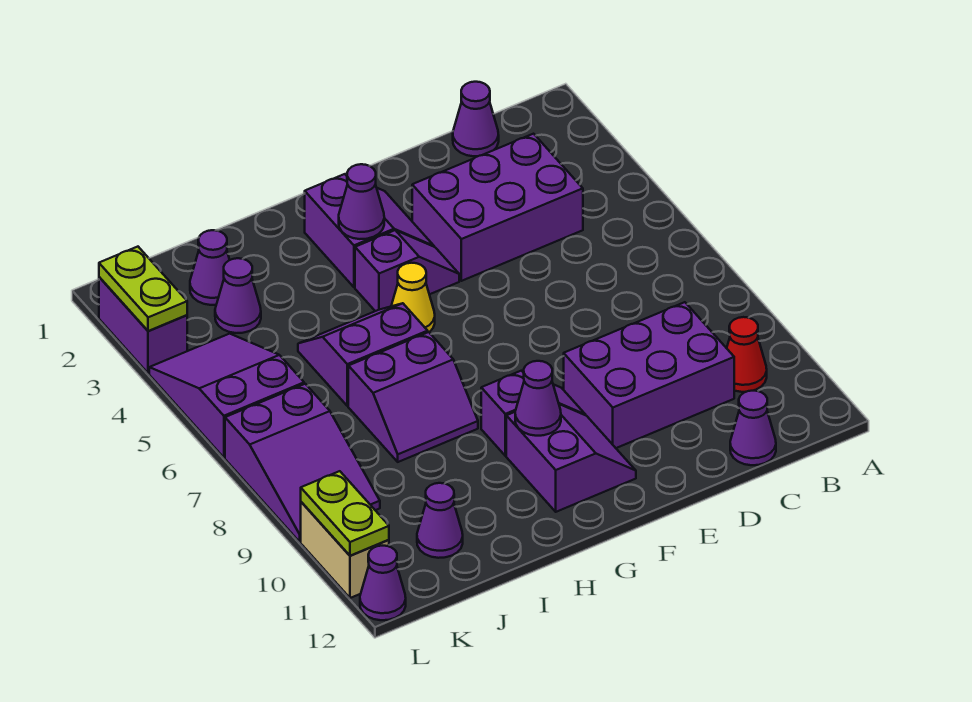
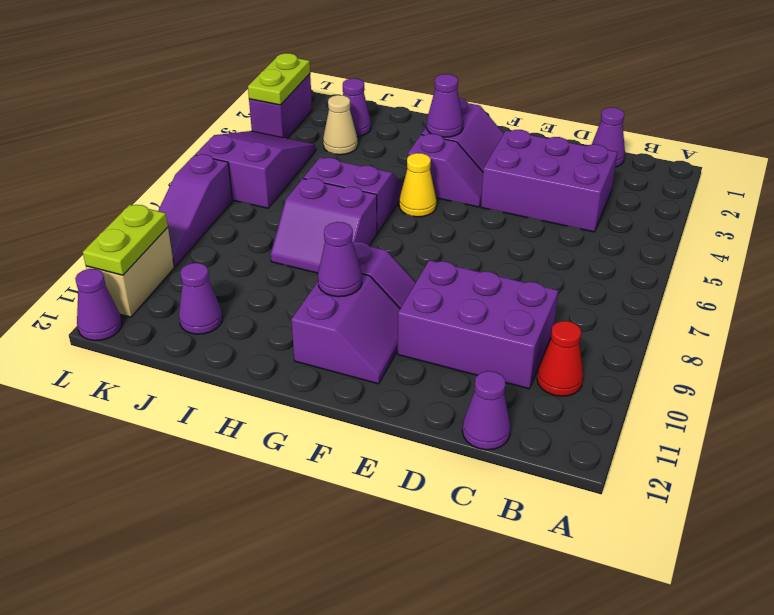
purple 1x1 cone [215,258,261,333] -> tan 1x1 cone [323,95,358,155]
purple 2x3 slope [225,384,380,542] -> purple 1x3 slope [158,154,232,267]

